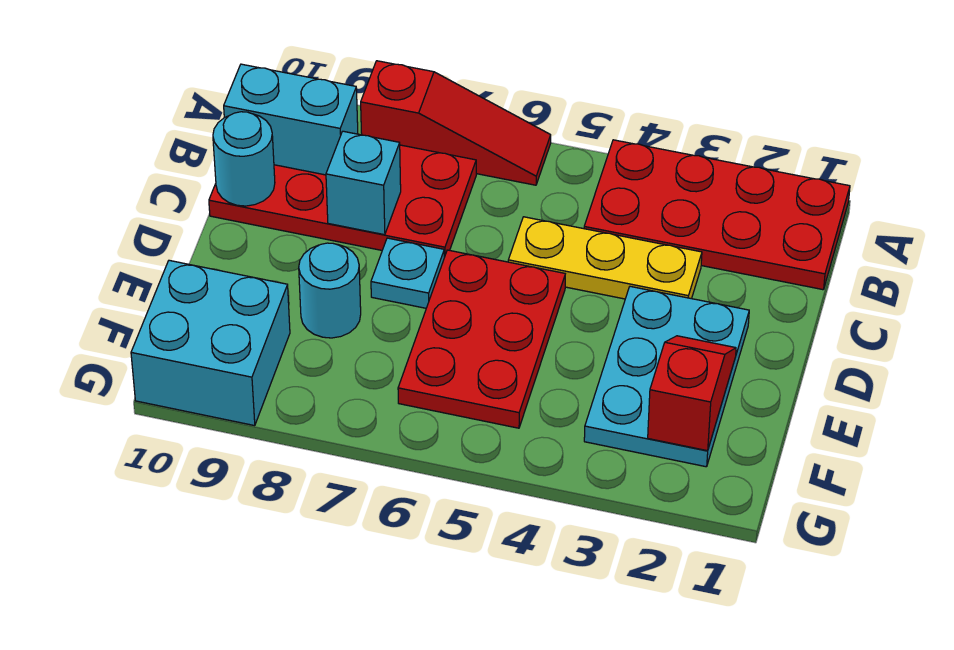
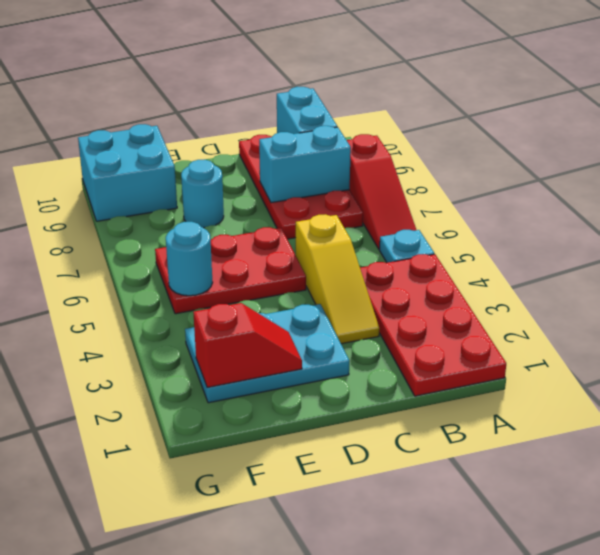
yellow 1x3 plate [508,217,702,299] -> yellow 1x3 slope [296,214,379,344]
cyan 1x1 brick [326,131,401,235] -> cyan 1x2 brick [259,126,351,203]
cyan 1x1 round brick [213,112,275,206] -> cyan 1x1 round brick moved to [166,222,213,296]
cyan 1x1 plate [371,238,444,308] -> cyan 1x1 plate moved to [379,230,434,263]

